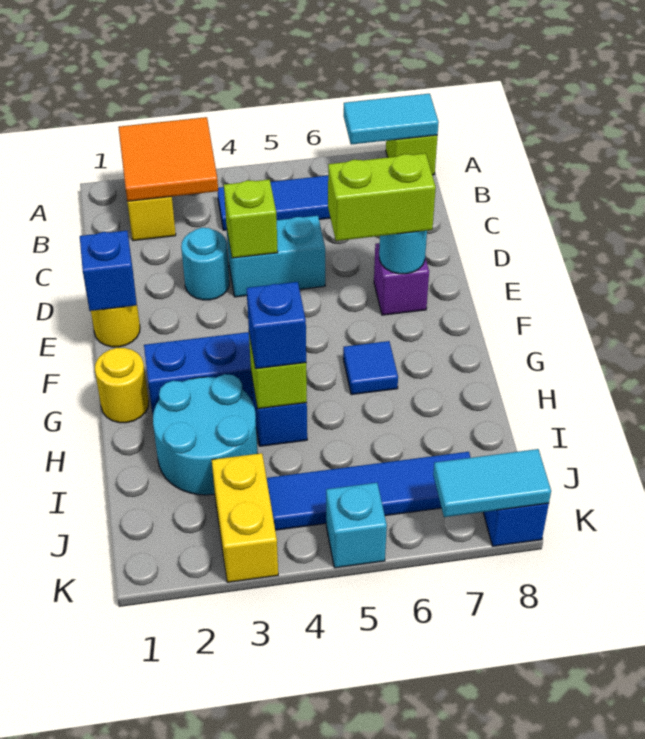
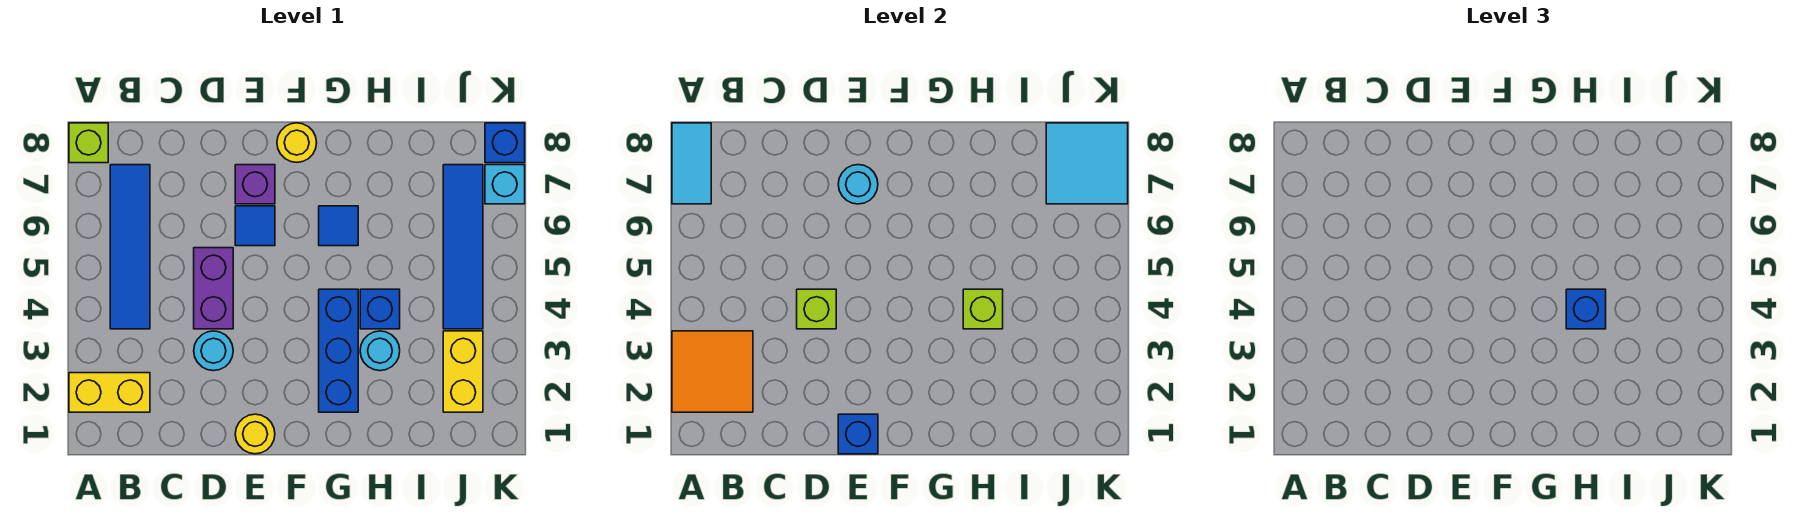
cyan 1x2 brick [227,216,325,297] -> purple 1x2 brick [194,248,233,329]
none -> blue 1x1 tile [235,206,275,246]
lime 1x2 brick [328,153,436,241] -> none
yellow 1x1 round brick [95,348,149,423] -> yellow 1x1 round brick moved to [277,123,317,162]
cyan 2x2 round brick [153,374,258,495] -> cyan 1x1 round brick [360,331,400,371]
yellow 1x2 brick [212,453,278,582] -> yellow 1x2 brick turned to [443,331,483,412]
cyan 1x1 brick [326,483,387,568] -> cyan 1x1 brick moved to [485,165,525,204]
cyan 1x2 tile [433,449,551,517] -> cyan 2x2 tile [1046,123,1128,204]

